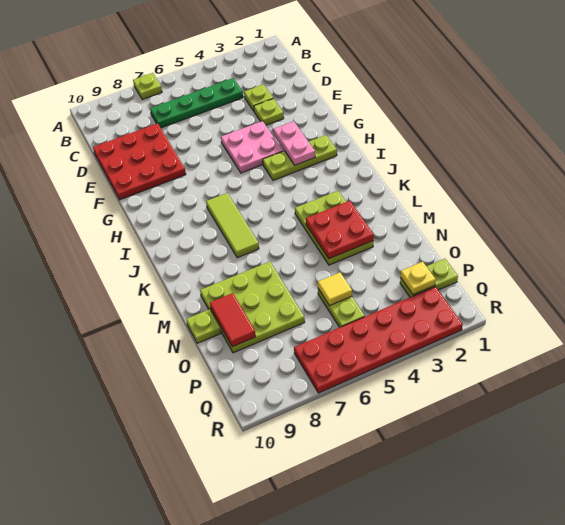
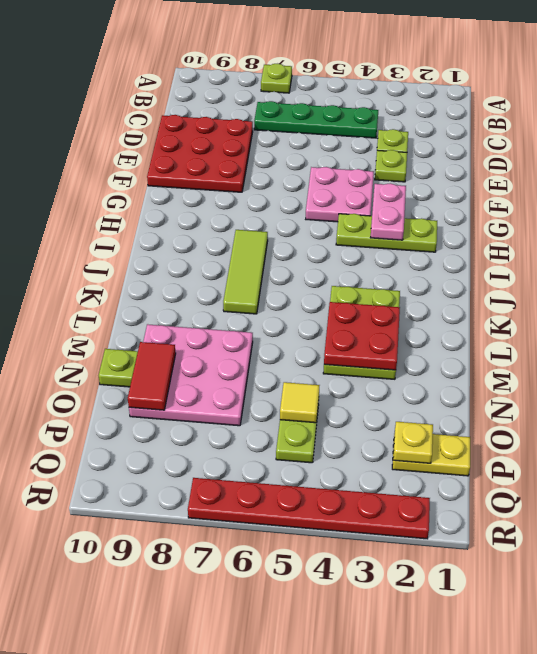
lime 3x3 plate [200,262,305,353] -> pink 3x3 plate [129,324,253,426]
lime 1x2 plate [400,259,458,297] -> yellow 1x2 plate [392,434,470,476]
red 2x6 plate [294,287,463,393] -> red 1x6 plate [188,478,430,539]

